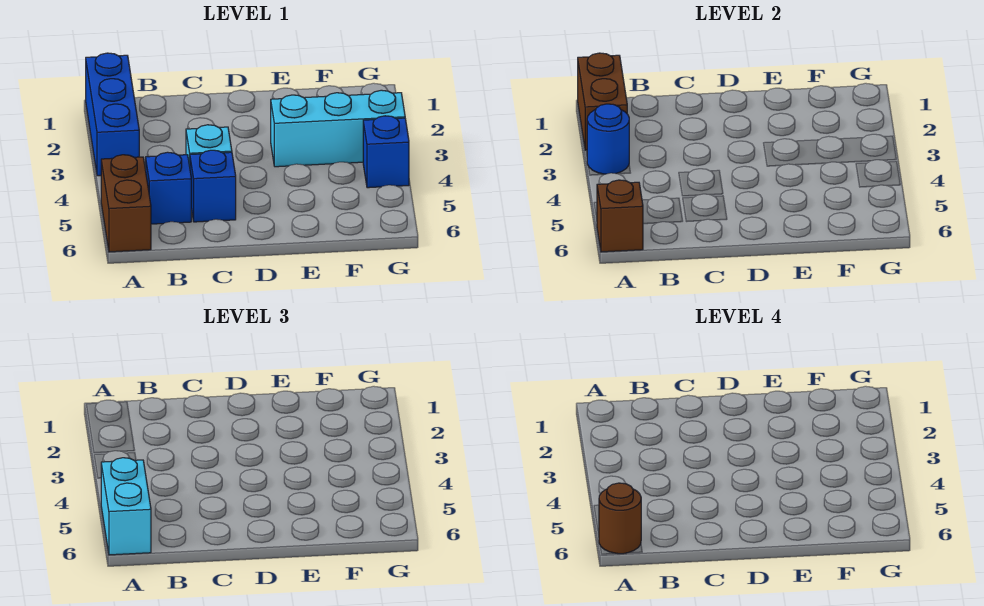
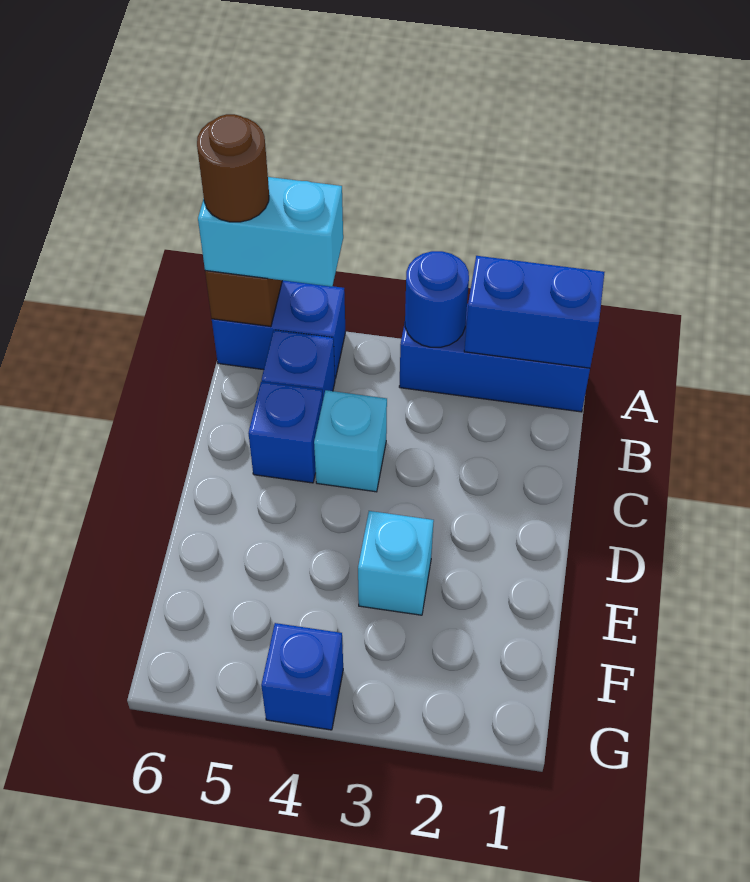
brown 1x2 brick [578,53,627,150] -> blue 1x2 brick [464,256,605,368]
brown 1x2 brick [101,155,151,252] -> blue 1x2 brick [212,280,345,379]
cyan 1x3 brick [271,90,405,167] -> cyan 1x1 brick [358,511,434,615]

